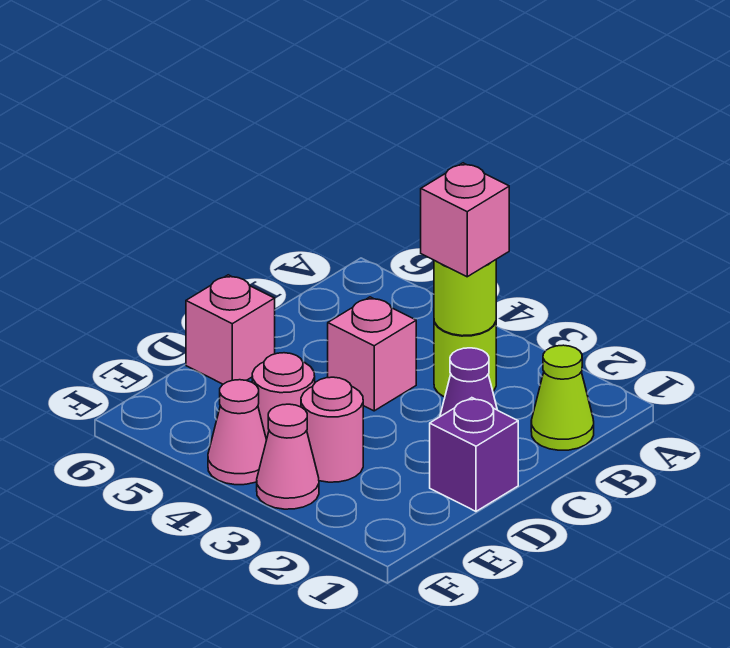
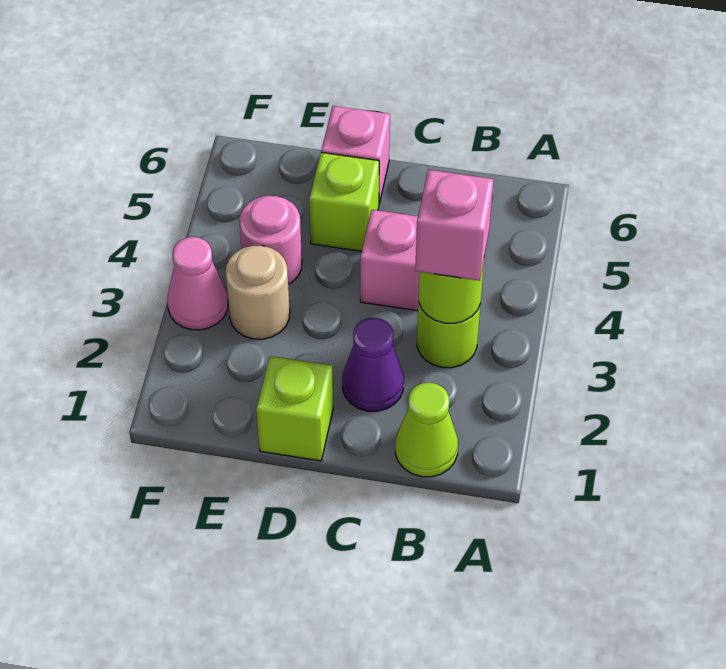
purple 1x1 brick [430,398,518,511] -> lime 1x1 brick [256,356,333,461]
none -> lime 1x1 brick [309,152,379,251]
pink 1x1 round brick [301,377,363,482] -> tan 1x1 round brick [226,246,290,339]
pink 1x1 cone [208,380,267,485] -> none

